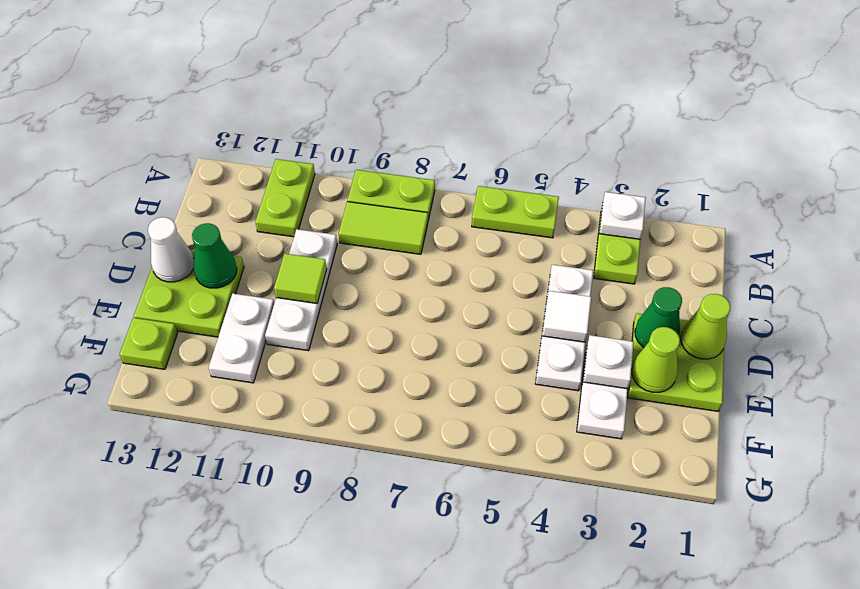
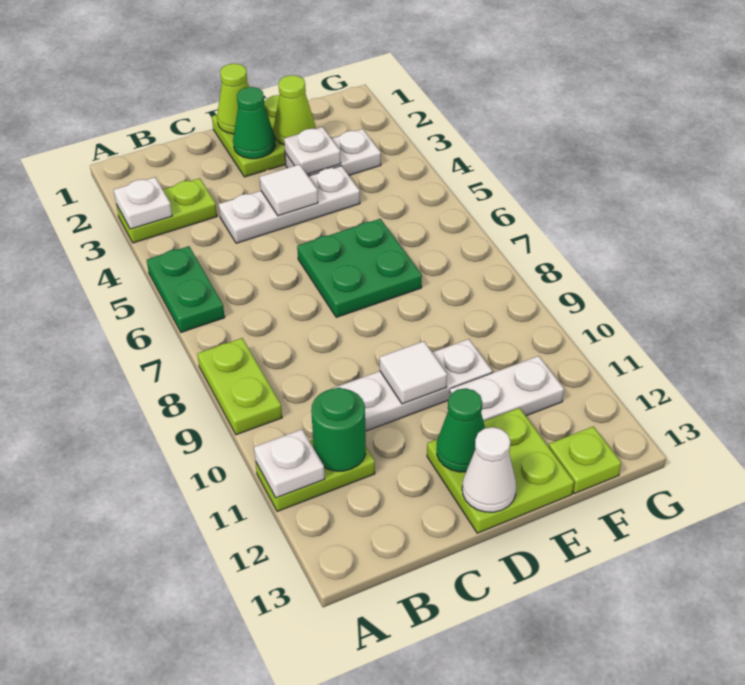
lime 1x2 plate [472,186,559,238] -> green 1x2 plate [147,246,225,332]
none -> white 1x1 plate [254,429,325,498]
lime 1x2 tile [339,202,428,254] -> none
none -> green 1x1 round brick [311,388,366,471]
none -> green 2x2 plate [297,219,422,317]
lime 1x1 tile [274,254,327,303] -> white 1x1 tile [380,341,447,404]

